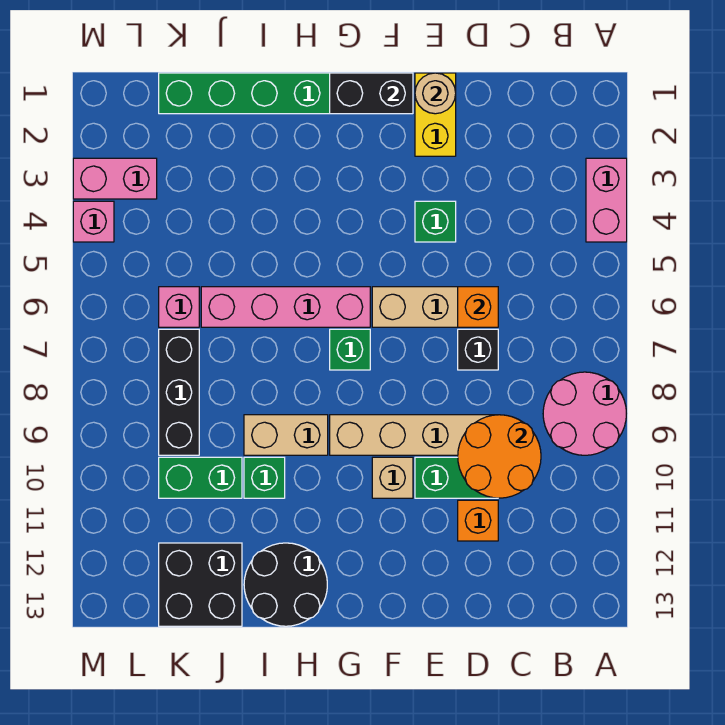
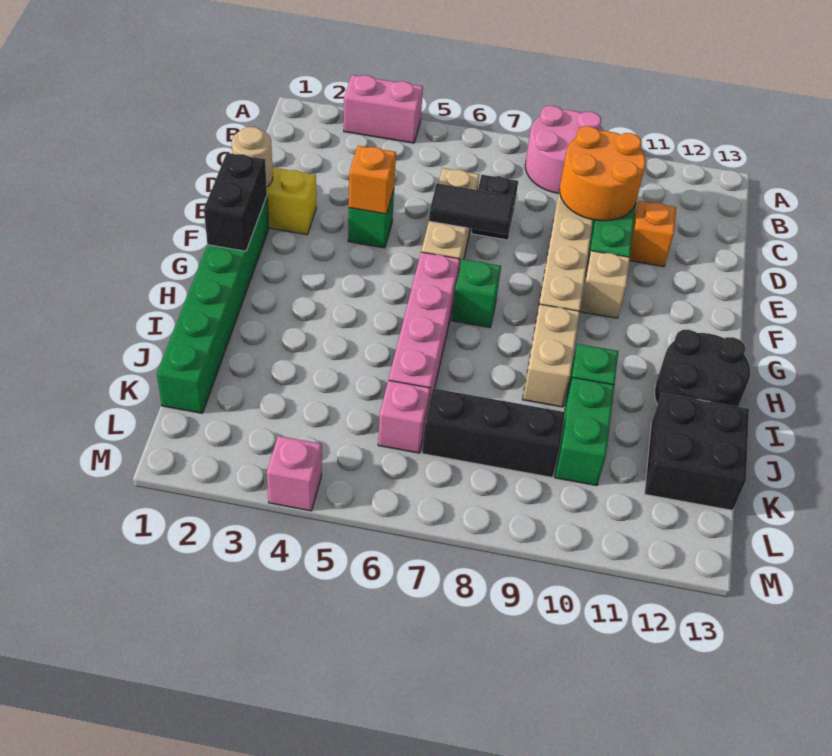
orange 1x1 brick [458,287,498,327] -> orange 1x1 brick moved to [349,146,396,214]
none -> black 1x2 tile [429,183,515,234]
pink 1x2 brick [73,158,157,199] -> none

